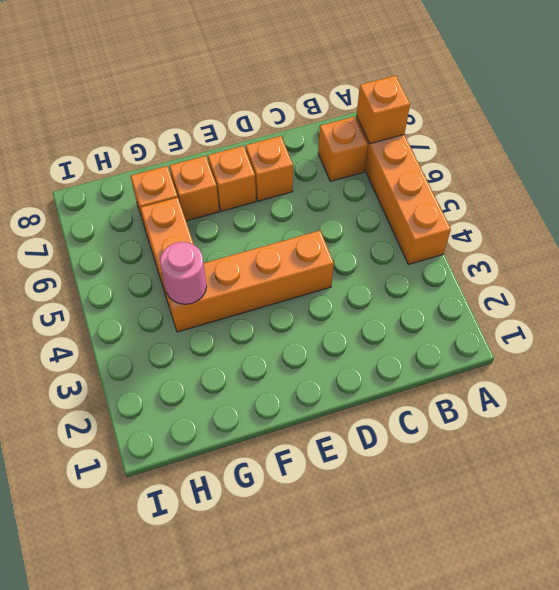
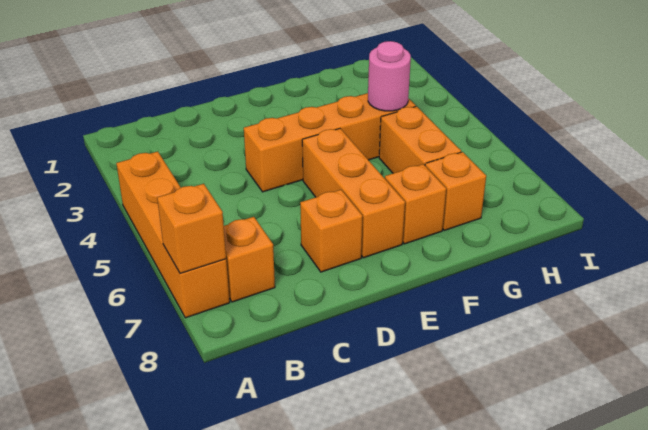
orange 1x1 brick [208,146,256,211] -> orange 1x3 brick [302,129,405,258]

